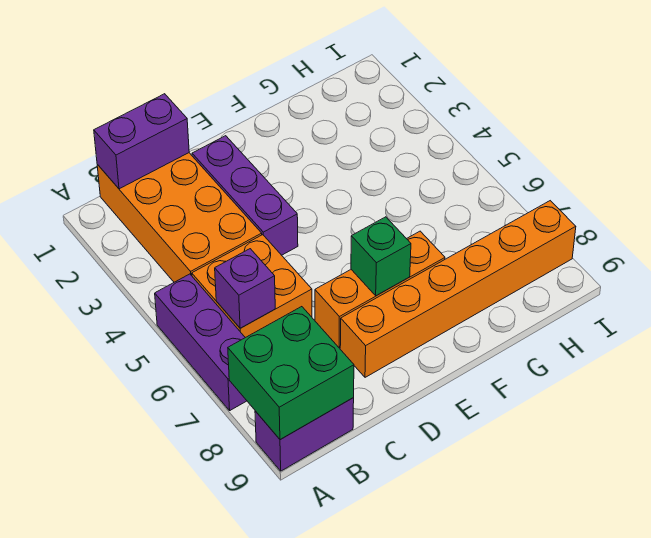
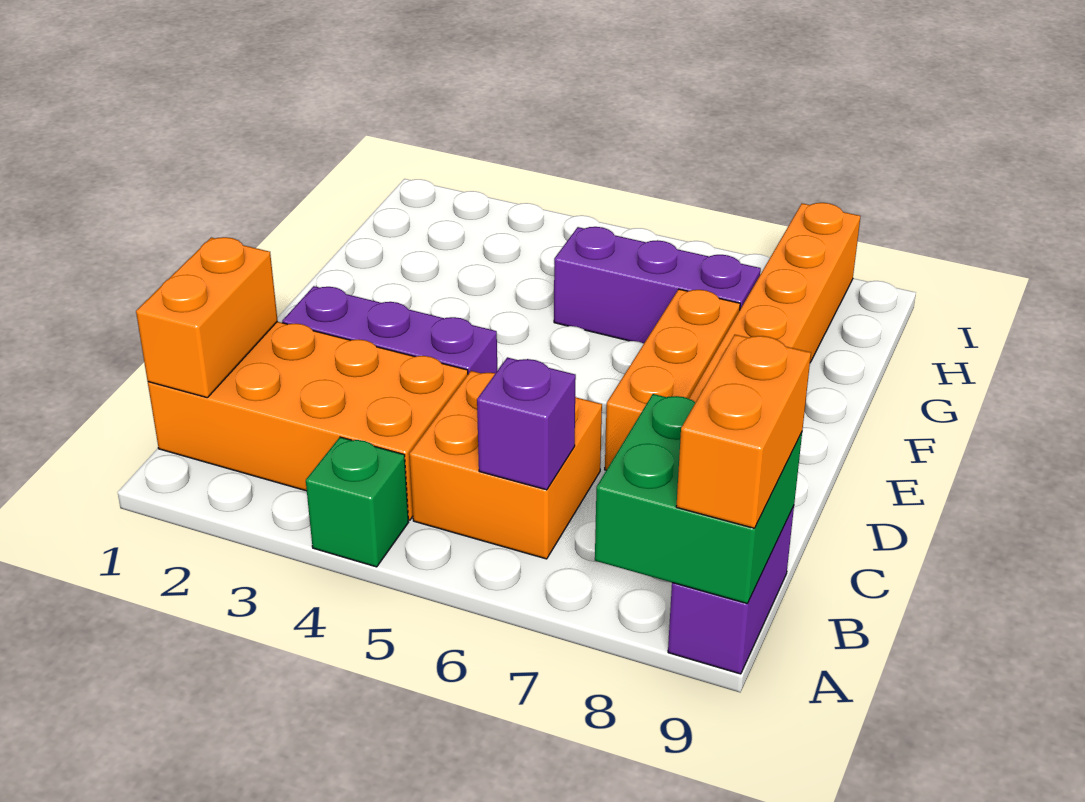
purple 1x3 brick [155,274,247,410] -> purple 1x3 brick moved to [554,227,761,343]
none -> orange 1x2 brick [676,335,811,528]
purple 1x2 brick [94,94,189,189] -> orange 1x2 brick [136,237,278,398]
green 1x1 brick [351,217,411,296] -> green 1x1 brick moved to [306,437,409,567]

